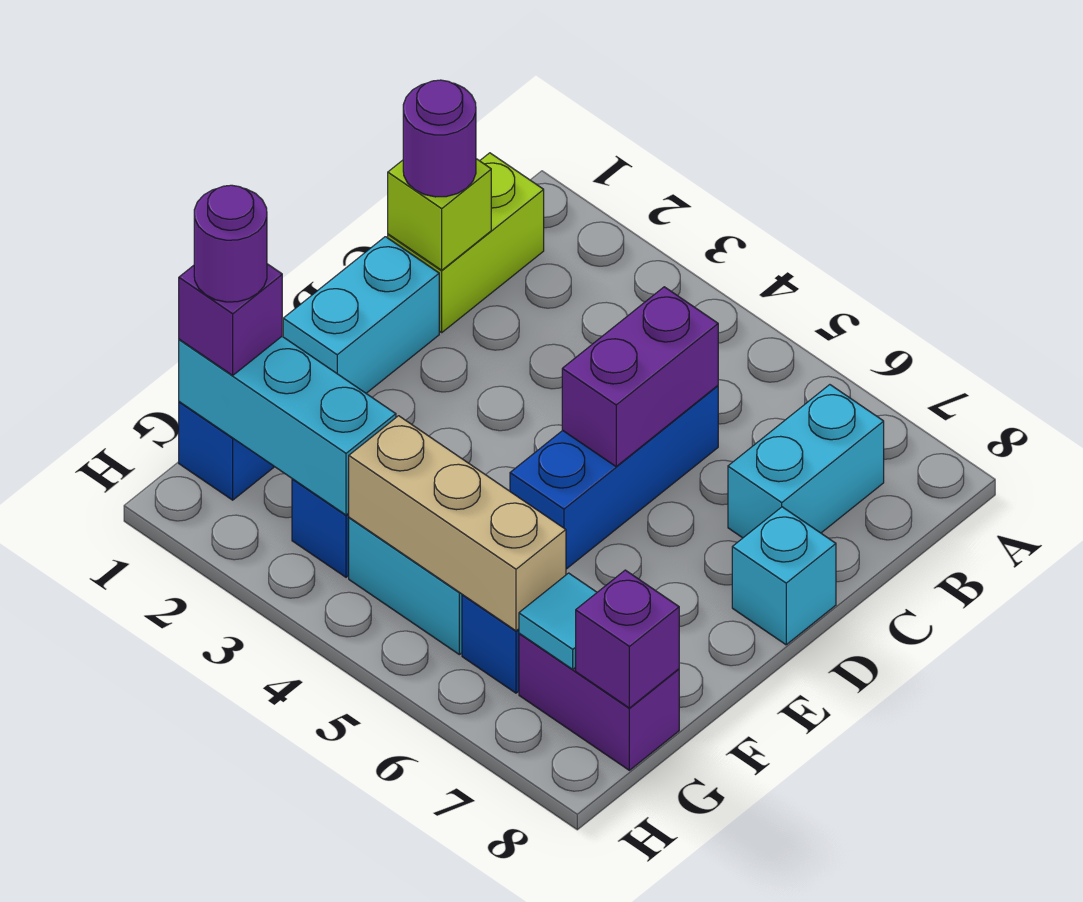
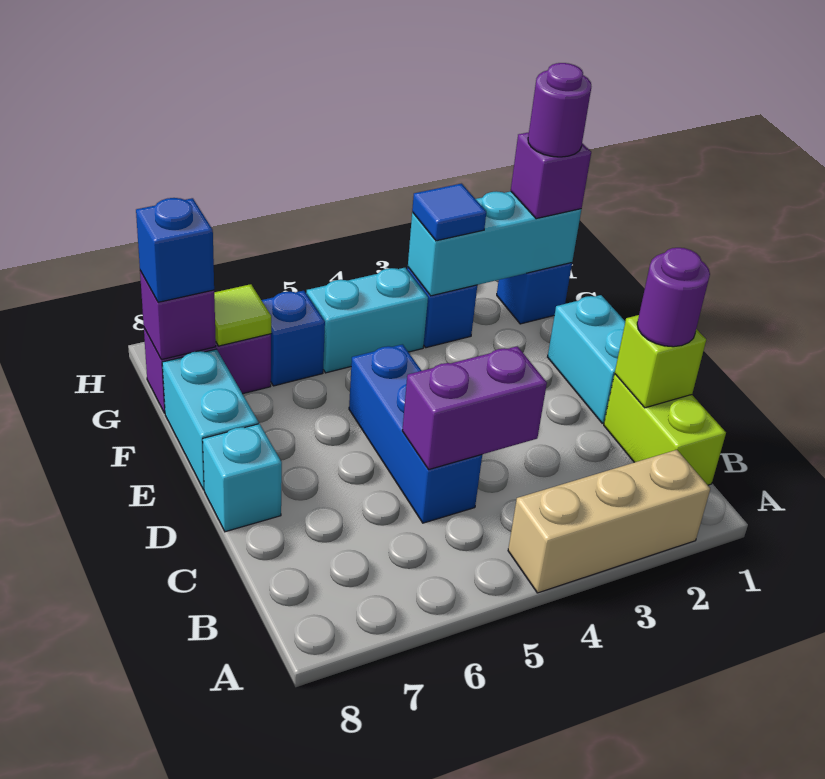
cyan 1x2 brick [728,385,884,538] -> cyan 1x2 brick moved to [162,349,259,490]
purple 1x2 brick [562,287,718,467] -> purple 1x2 brick turned to [402,346,547,469]
none -> blue 1x1 tile [412,184,486,241]
tan 1x3 brick [349,416,566,631] -> tan 1x3 brick moved to [508,450,710,593]
cyan 1x1 tile [519,573,597,669] -> lime 1x1 tile [214,284,271,346]
none -> blue 1x1 brick [136,198,214,302]

